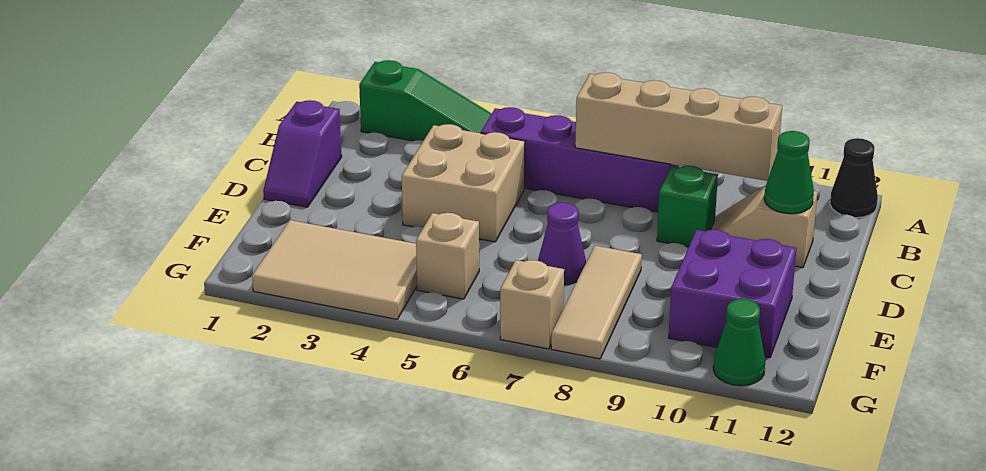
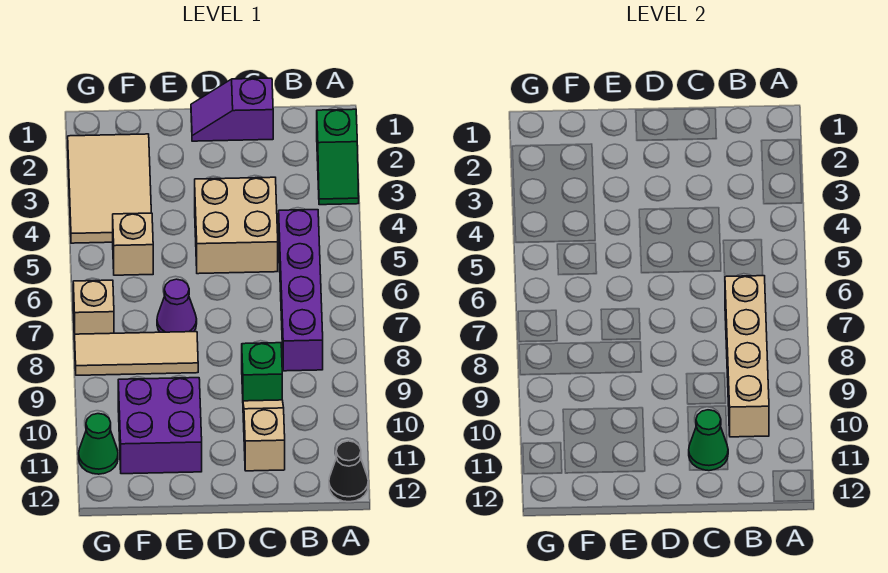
green 1x3 slope [359,60,492,141] -> green 1x2 slope [317,109,359,205]

